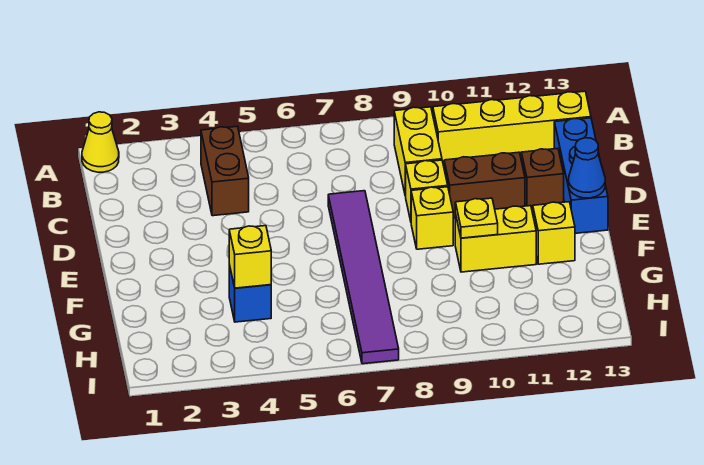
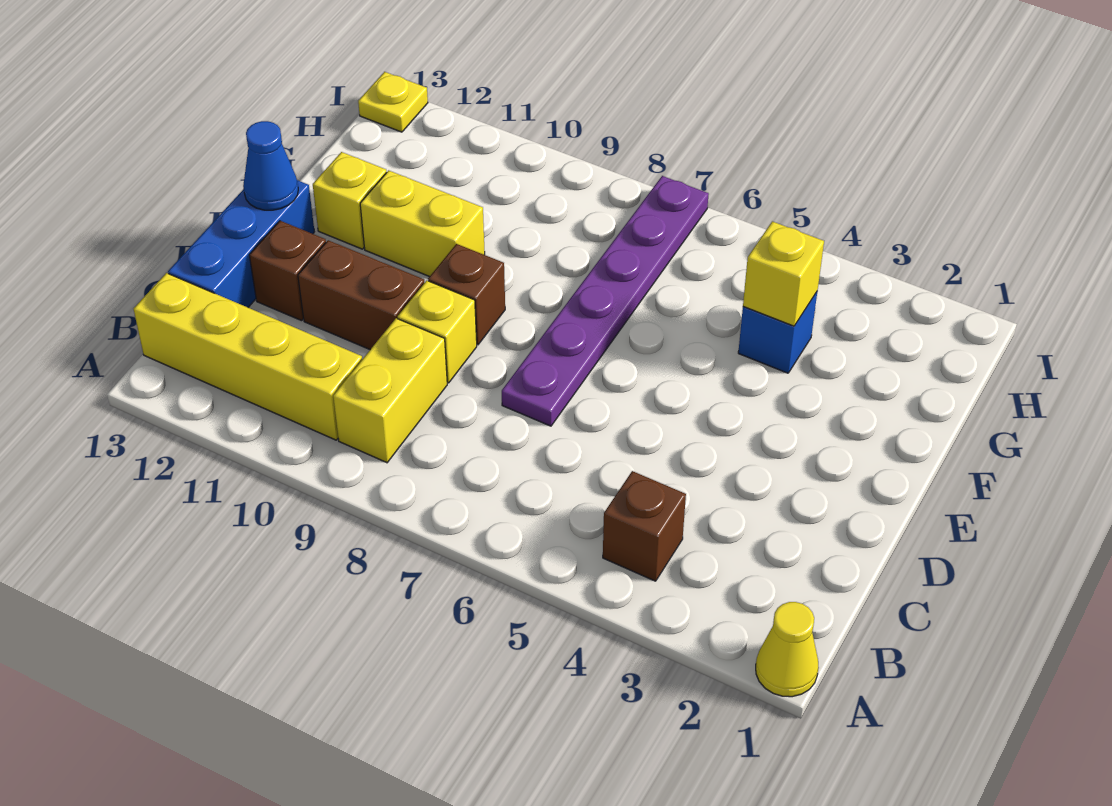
brown 1x2 brick [201,126,249,216] -> brown 1x1 brick [603,471,686,581]
purple 1x6 tile [328,191,399,364] -> purple 1x6 plate [502,176,709,426]
yellow 1x1 brick [411,187,453,249] -> brown 1x1 brick [428,244,505,345]
yellow 1x1 plate [455,198,498,238] -> yellow 1x1 plate moved to [358,72,428,132]

